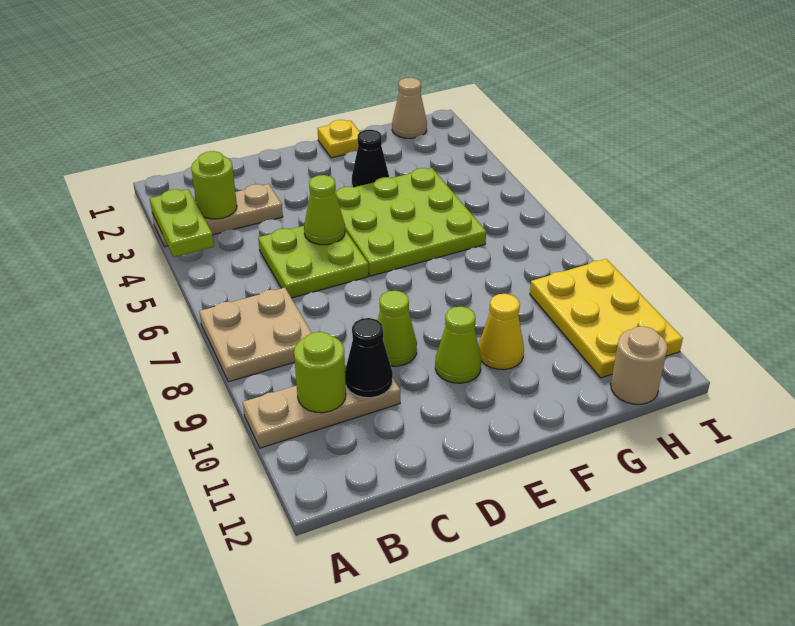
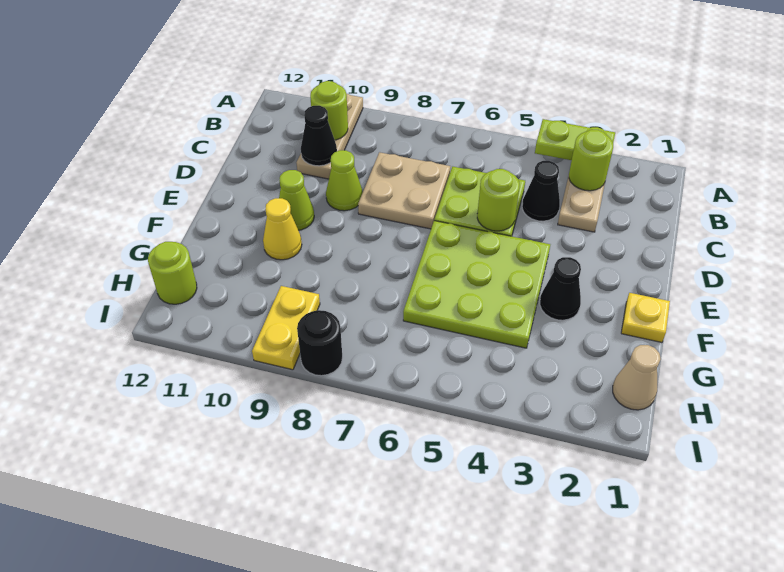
tan 2x2 plate [199,288,311,382] -> tan 2x2 plate moved to [358,152,450,229]
none -> black 1x1 cone [522,161,560,221]
lime 1x1 cone [304,175,345,245] -> lime 1x1 round brick [477,169,520,231]
yellow 2x3 plate [530,259,683,378] -> yellow 1x2 plate [252,286,320,370]
tan 1x1 round brick [611,326,667,404] -> lime 1x1 round brick [148,242,197,304]
none -> black 1x1 round brick [297,310,342,376]

